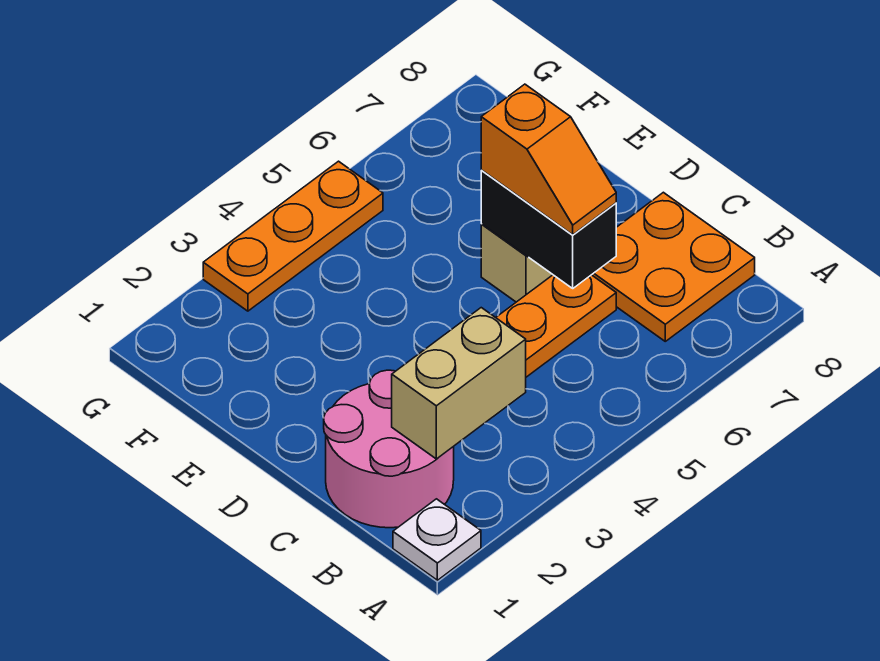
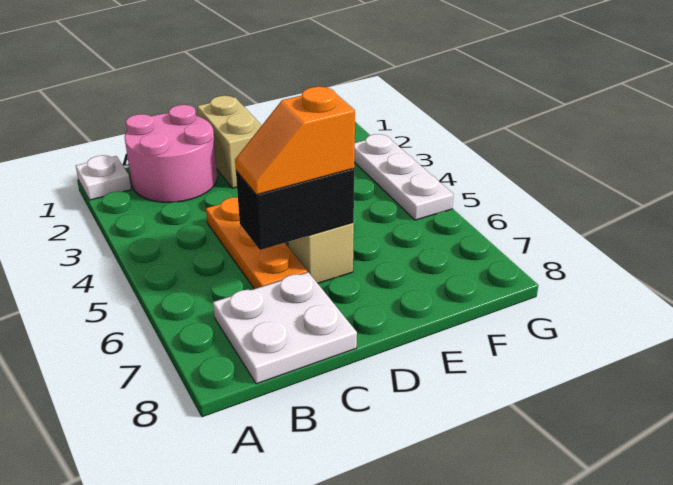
tan 1x2 brick [392,308,526,459] -> tan 1x2 brick moved to [197,96,262,188]
orange 2x2 plate [592,192,755,341] -> white 2x2 plate [213,272,357,384]
orange 1x3 plate [203,161,383,311] -> white 1x3 plate [354,134,454,220]

